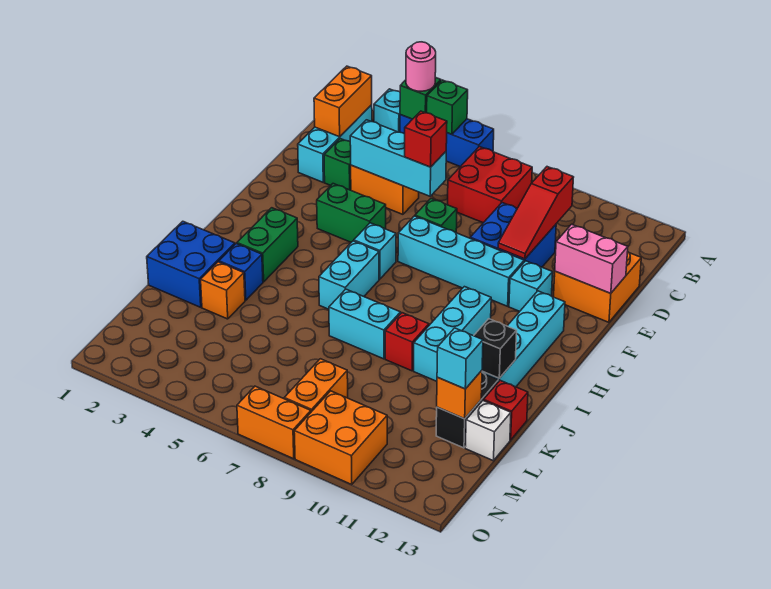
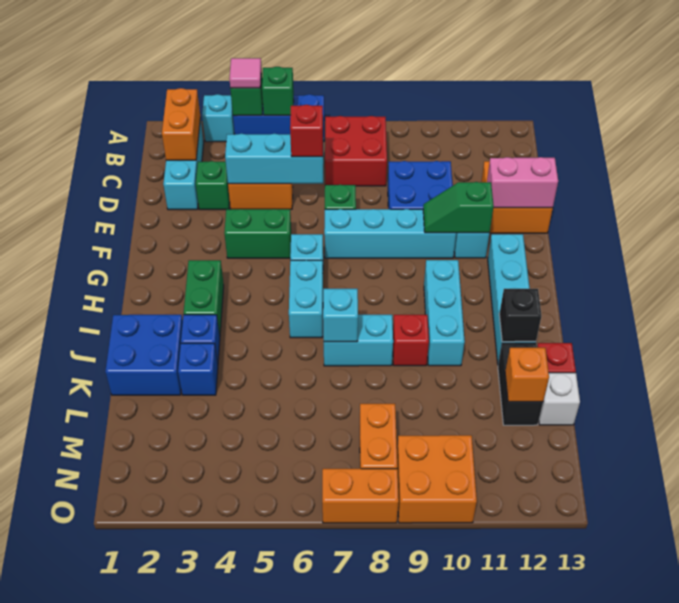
pink 1x1 round brick [406,42,436,91] -> pink 1x1 tile [229,58,261,88]
red 1x3 slope [498,167,574,259] -> none
none -> green 1x2 slope [423,182,494,233]
orange 1x1 brick [201,262,245,319] -> blue 1x1 brick [178,343,218,395]
cyan 1x1 brick [437,328,483,389] -> cyan 1x1 brick moved to [323,289,358,342]

